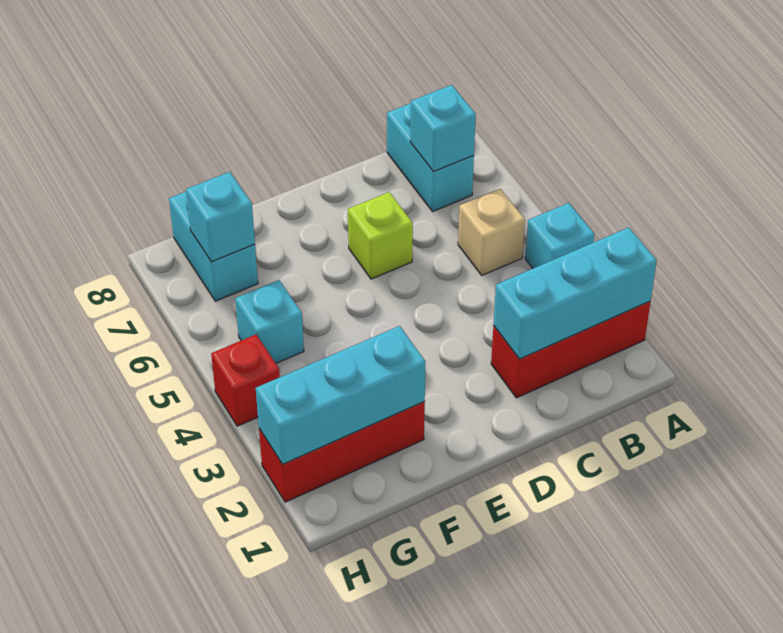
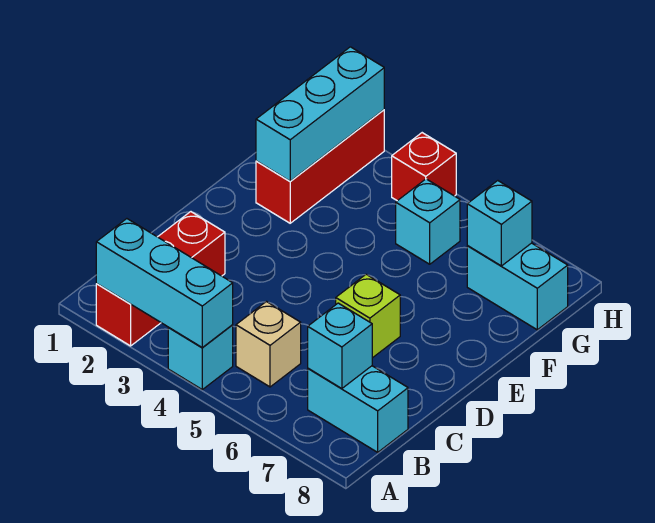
cyan 1x3 brick [493,228,657,359] -> cyan 1x3 brick turned to [96,219,233,347]

